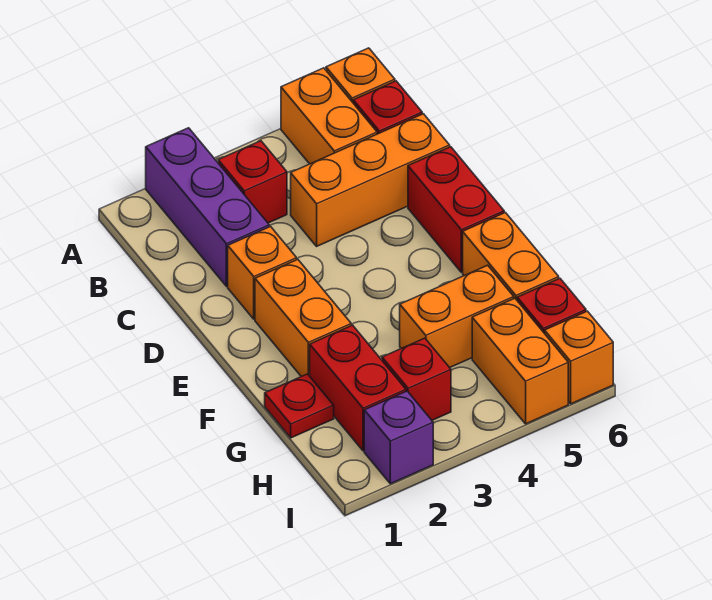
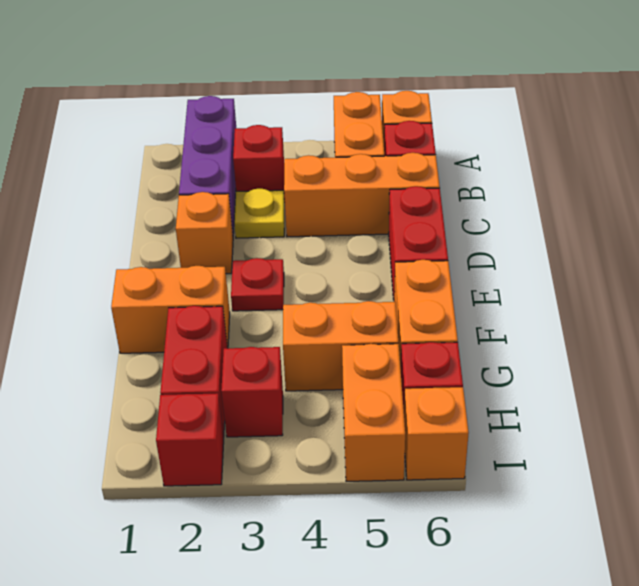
none -> yellow 1x1 plate [234,189,284,238]
orange 1x2 brick [255,260,351,377] -> orange 1x2 brick turned to [111,266,230,353]
red 1x1 plate [265,374,334,438] -> red 1x1 plate moved to [231,258,284,311]
purple 1x1 brick [364,391,433,484] -> red 1x1 brick [156,393,224,486]

